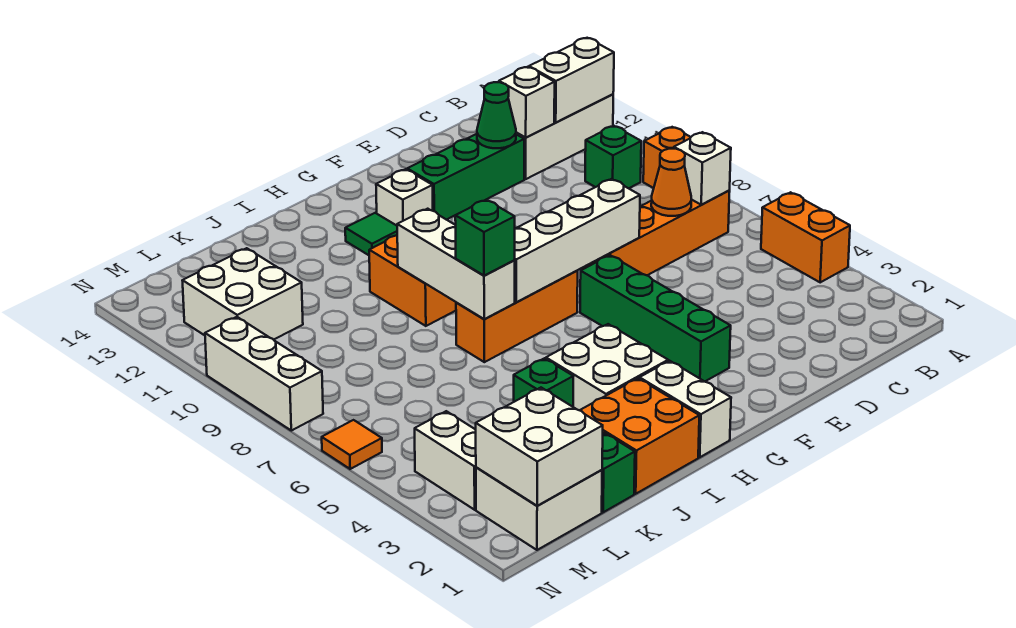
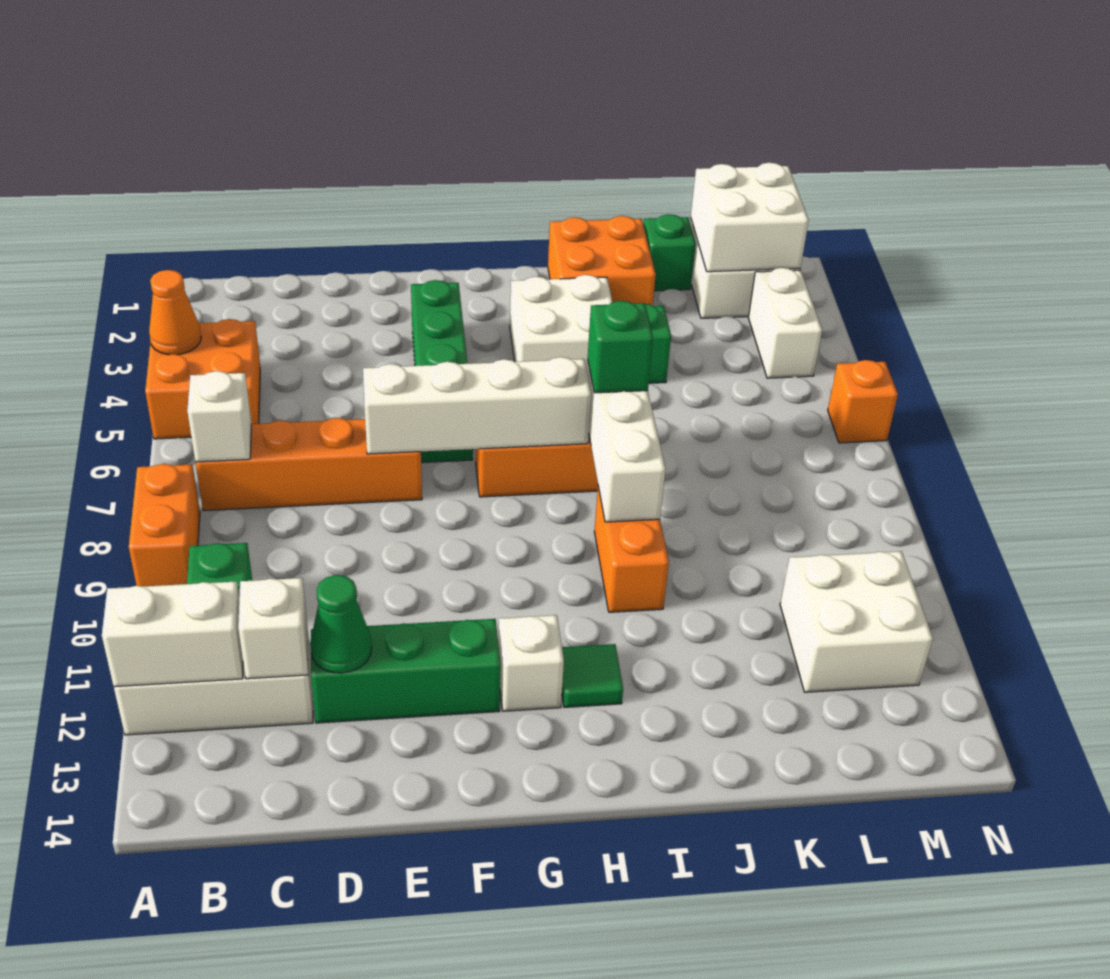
orange 1x2 brick [761,192,850,282] -> orange 2x2 brick [145,319,260,439]
orange 1x1 cone [651,149,691,216] -> orange 1x1 cone moved to [149,270,201,355]
white 1x2 brick [639,361,731,457] -> none
orange 1x1 tile [322,420,382,469] -> orange 1x1 brick [828,360,898,443]
white 1x3 brick [205,317,323,431] -> none

